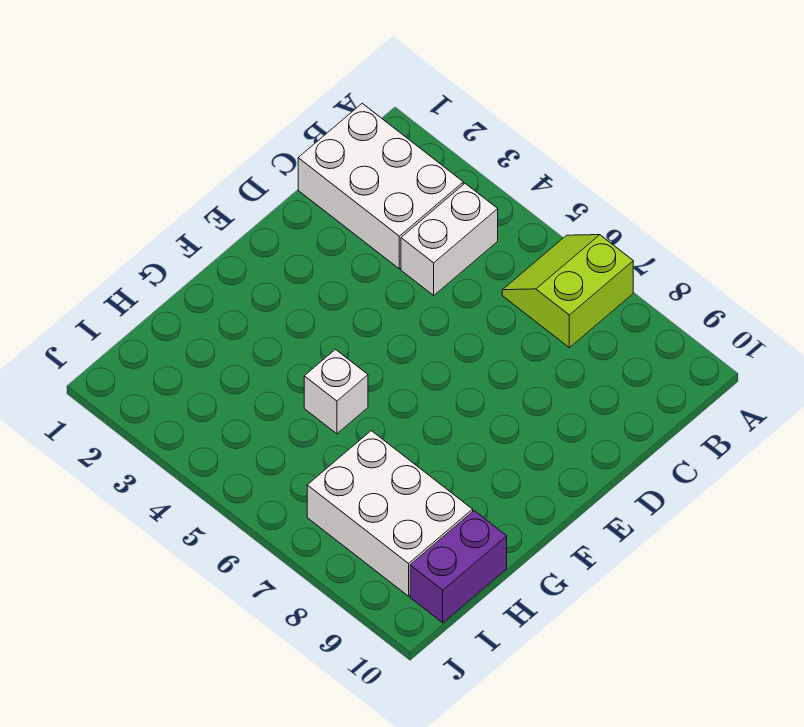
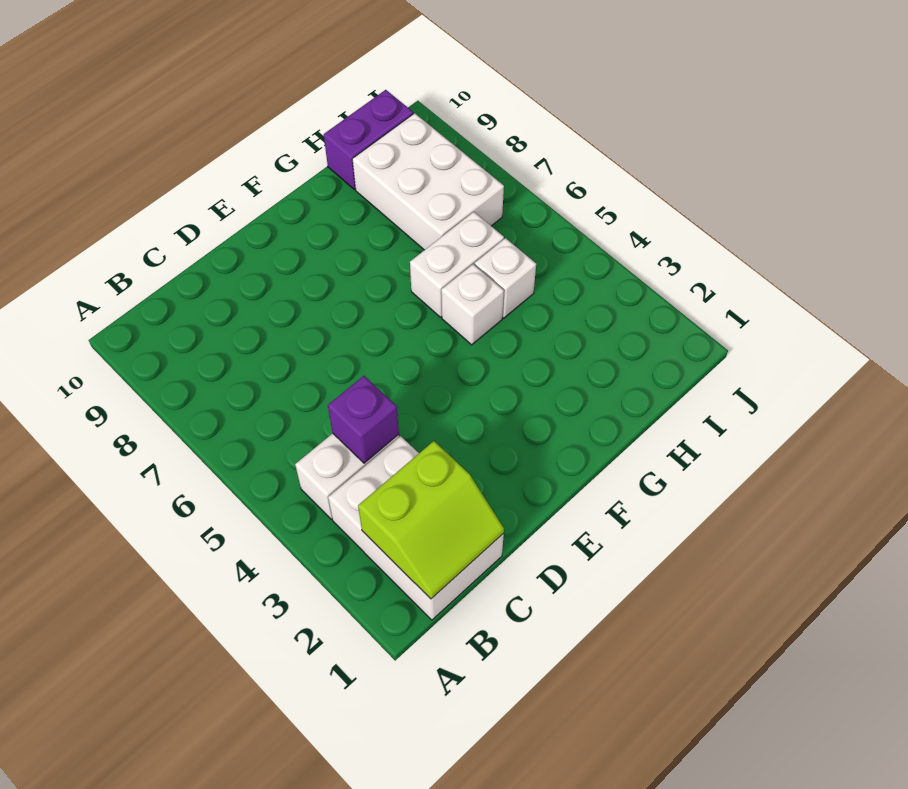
lime 2x2 slope [502,235,633,348] -> lime 2x2 slope moved to [358,441,504,599]
none -> purple 1x1 brick [328,376,399,463]
none -> white 1x2 brick [410,212,504,317]
none -> white 1x1 brick [475,238,536,318]

